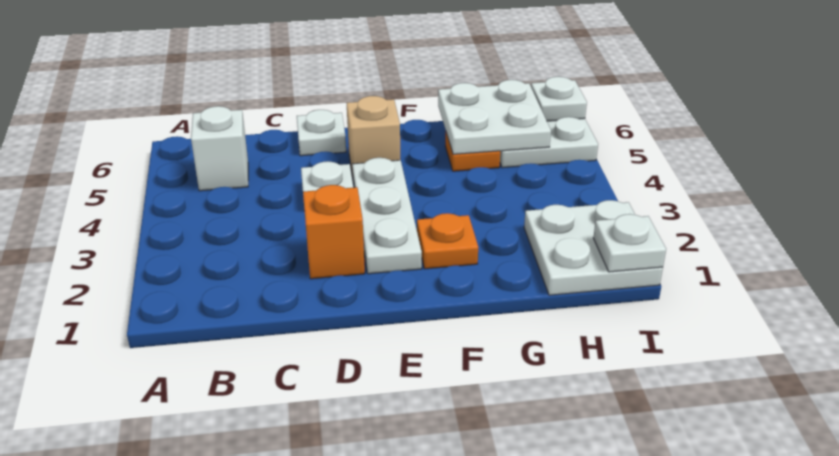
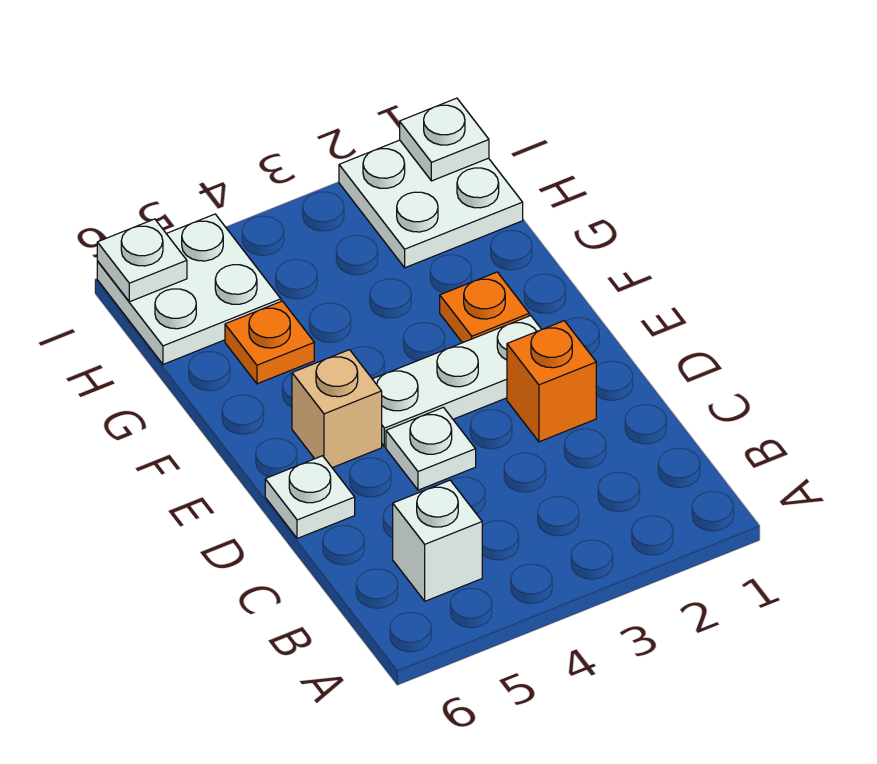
white 2x2 plate [438,80,551,154] -> none

